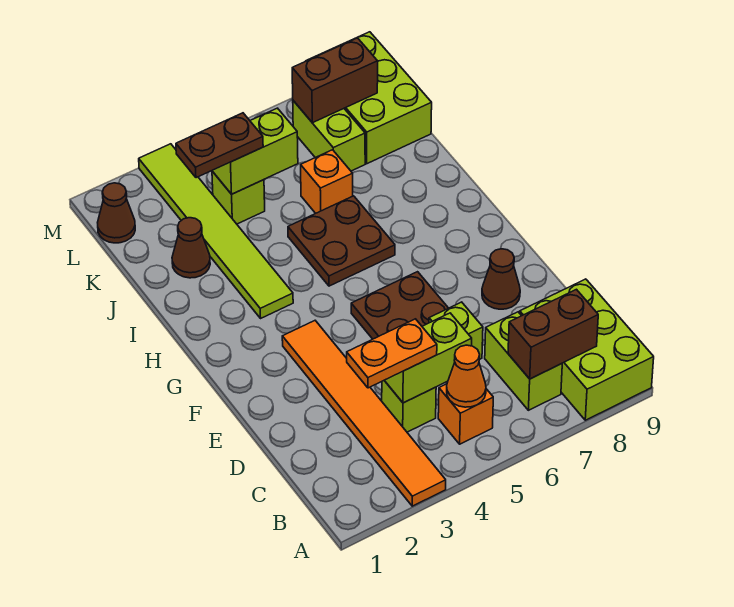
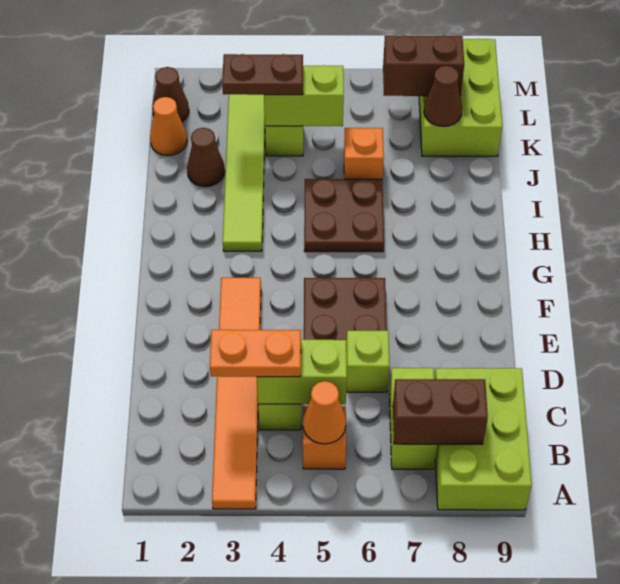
brown 1x1 cone [482,249,520,309] -> brown 1x1 cone moved to [424,66,462,126]
none -> orange 1x1 cone [150,97,187,156]
lime 1x2 brick [293,101,365,171] -> none

